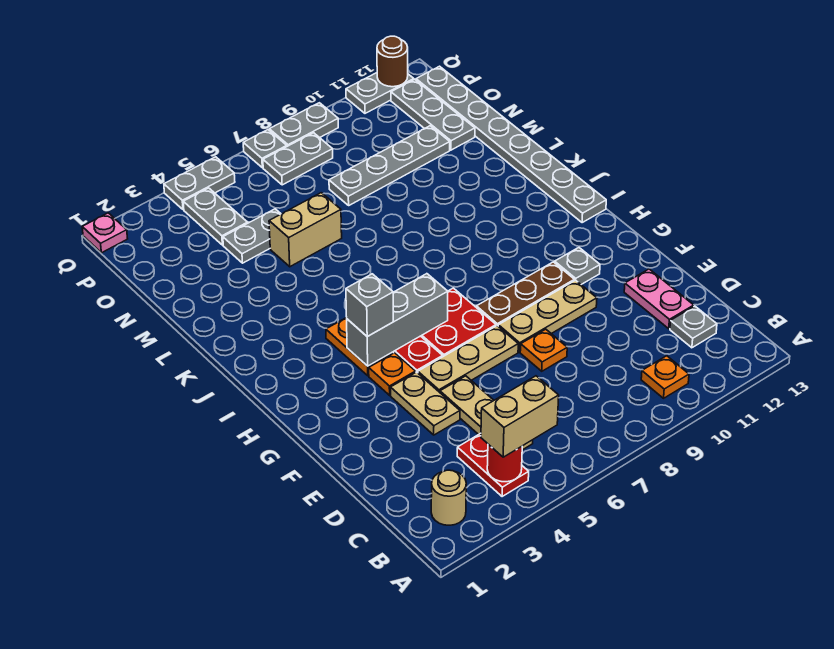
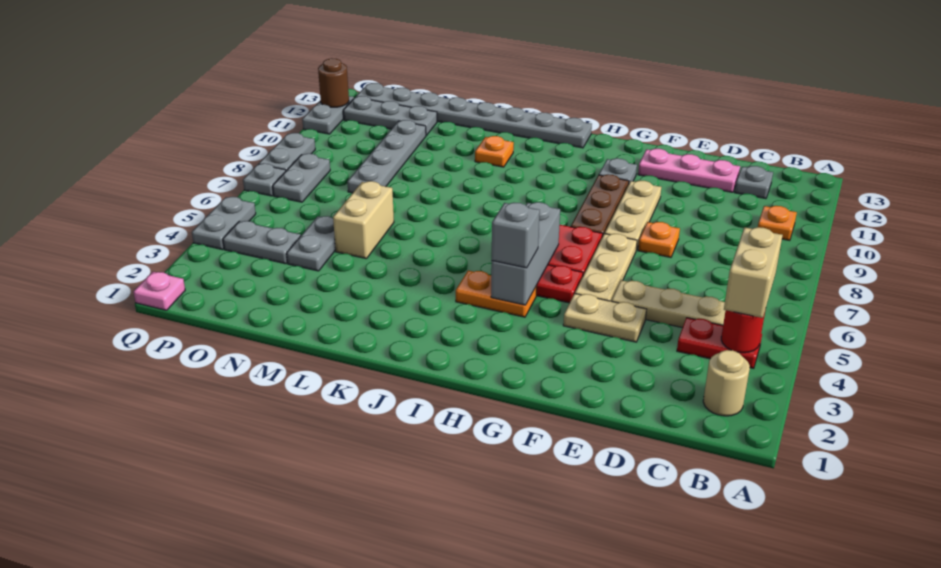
pink 1x2 plate [624,269,694,329] -> pink 1x3 plate [638,149,740,192]
orange 1x1 plate [369,353,416,395] -> orange 1x1 plate moved to [475,136,514,167]

